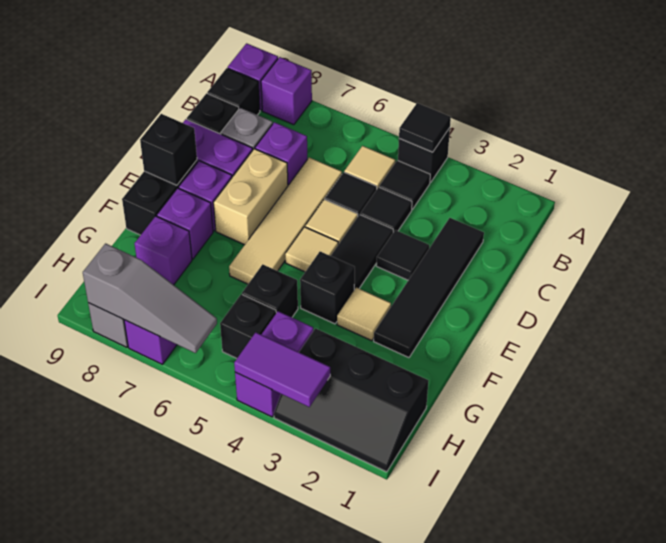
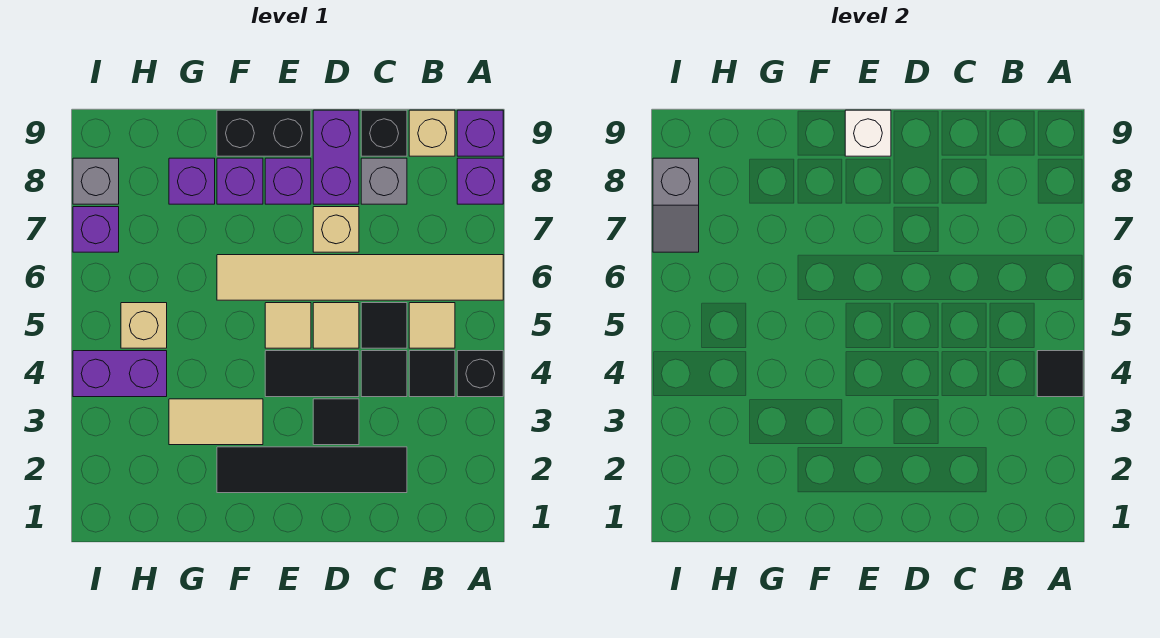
black 1x1 brick [207,68,260,115] -> tan 1x1 brick [409,110,455,156]
tan 1x4 tile [229,157,342,284] -> tan 1x6 tile [217,255,503,300]
purple 1x1 brick [255,122,307,185] -> none
tan 1x2 brick [213,149,288,245] -> tan 1x1 brick [313,207,359,252]
black 1x1 brick [140,114,197,185] -> white 1x1 brick [845,110,891,156]
tan 1x1 tile [337,287,391,341] -> tan 1x2 tile [169,399,263,445]
black 1x1 brick [300,252,355,324] -> none
black 1x1 brick [242,264,298,317] -> none
black 2x3 slope [274,328,429,472] -> none
black 1x1 brick [220,294,276,358] -> tan 1x1 brick [121,303,167,348]
purple 1x2 tile [234,332,330,407] -> none
grey 1x3 slope [83,244,217,353] -> grey 1x2 slope [653,158,699,252]

